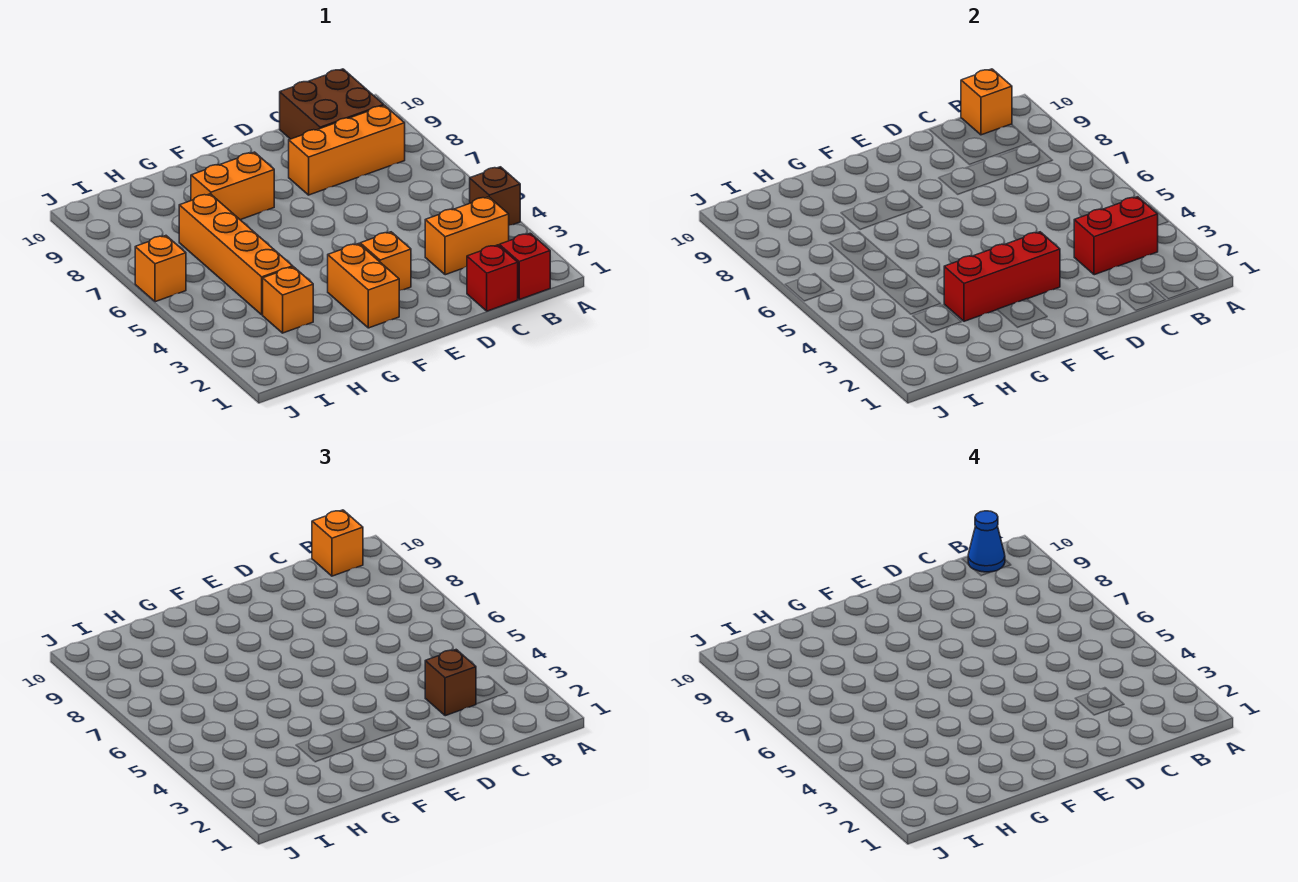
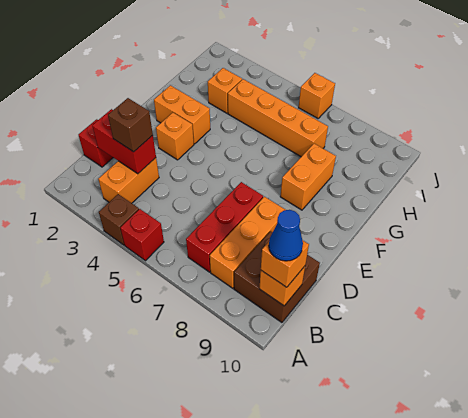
red 1x1 brick [499,233,550,299] -> red 1x1 brick moved to [121,209,164,261]
red 1x2 brick [1074,197,1158,275] -> red 1x2 brick turned to [92,109,156,174]
red 1x3 brick [944,232,1060,321] -> red 1x3 brick moved to [186,182,263,272]

